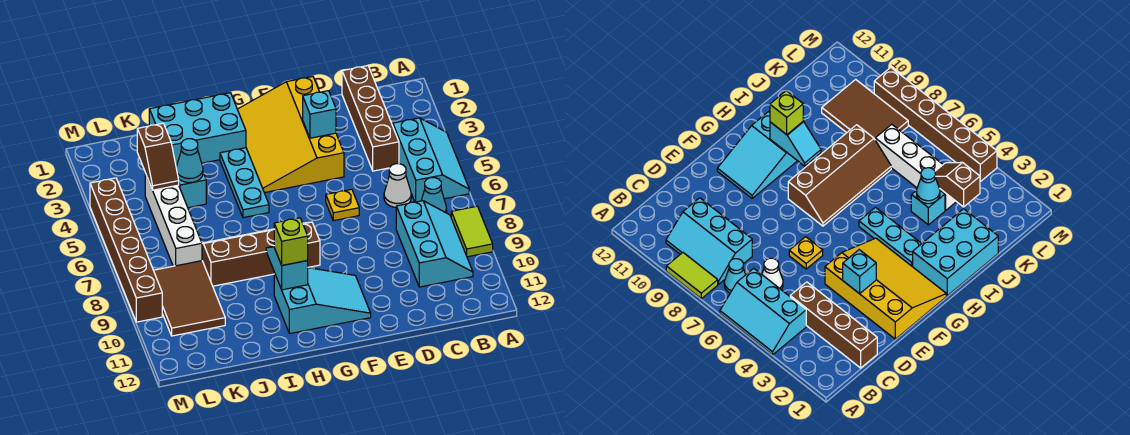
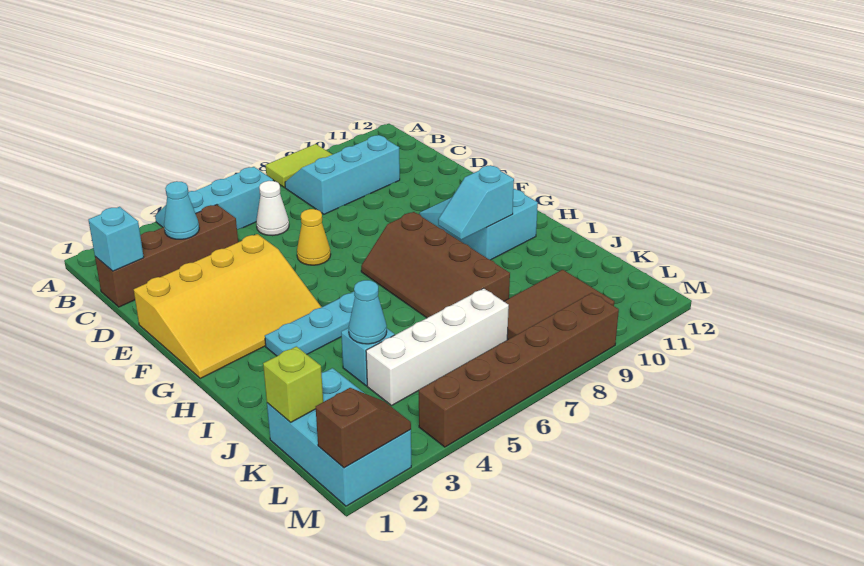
cyan 1x1 cone [421,178,447,213] -> cyan 1x1 cone moved to [164,181,199,239]
cyan 1x1 brick [303,91,336,138] -> cyan 1x1 brick moved to [89,207,144,271]
yellow 1x1 plate [326,189,359,221] -> yellow 1x1 cone [297,209,331,265]
cyan 2x3 brick [149,93,246,166] -> cyan 2x3 brick moved to [267,368,411,506]
lime 1x1 brick [274,218,308,265] -> lime 1x1 brick moved to [263,346,323,422]
brown 1x2 slope [137,123,179,190] -> brown 1x2 slope moved to [316,388,411,468]

